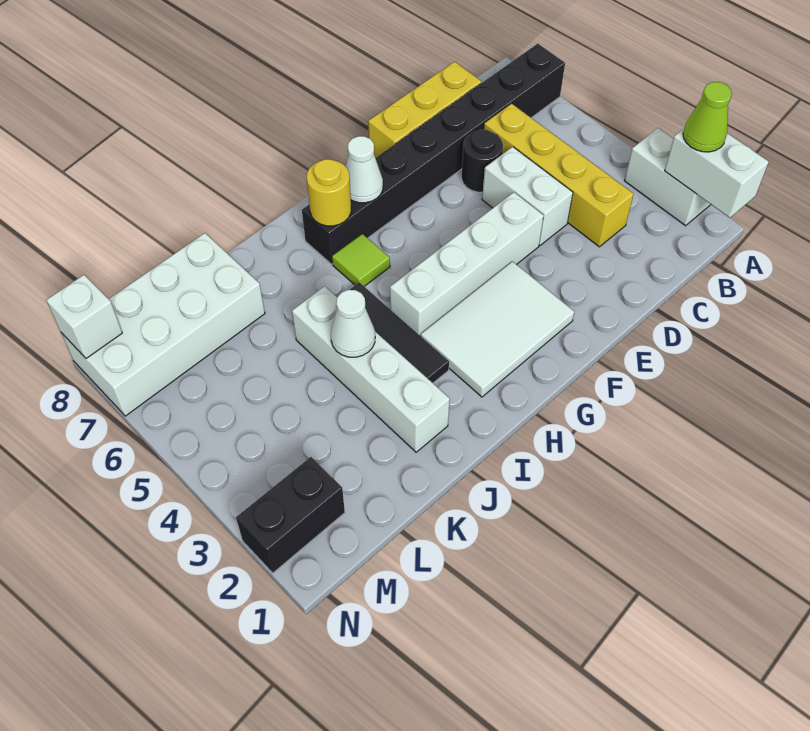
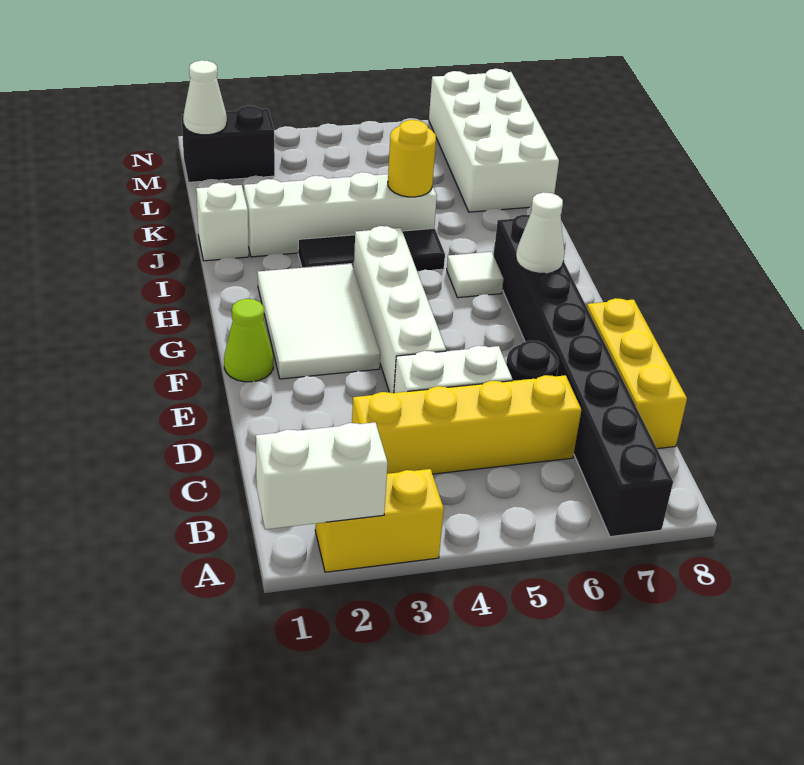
white 1x2 brick [625,128,711,226] -> yellow 1x2 brick [315,469,444,572]
lime 1x1 cone [683,82,732,152] -> lime 1x1 cone moved to [224,299,273,382]
lime 1x1 tile [332,234,390,286] -> white 1x1 tile [447,252,504,298]
yellow 1x1 round brick [307,159,351,226] -> yellow 1x1 round brick moved to [388,120,436,197]
white 1x1 cone [331,290,375,357] -> white 1x1 cone moved to [183,60,227,135]
black 1x2 brick [236,457,345,573] -> black 1x2 brick turned to [182,106,275,182]
white 1x1 brick [47,275,122,358] -> white 1x1 brick moved to [196,183,249,261]

